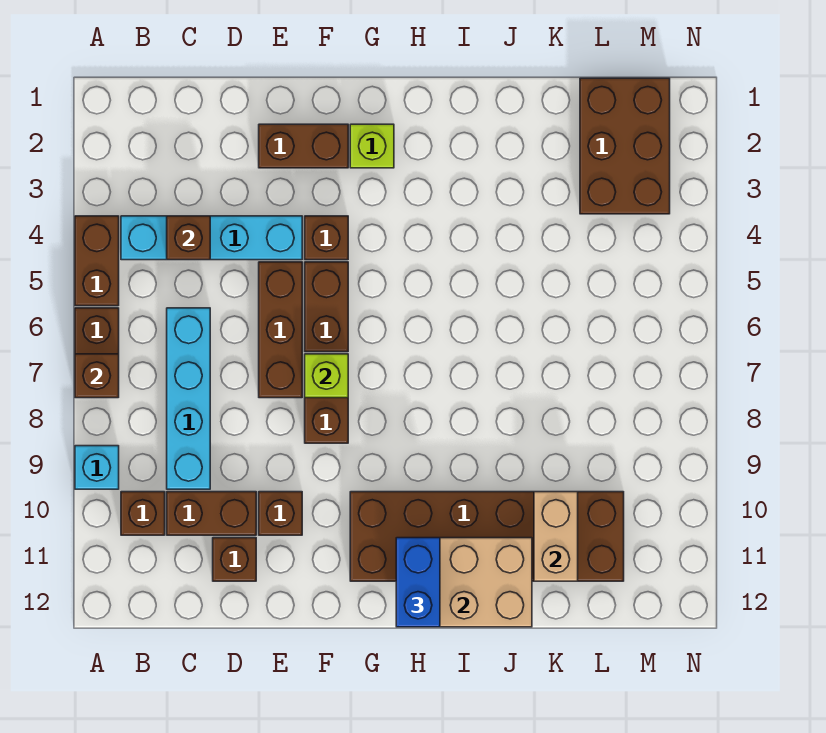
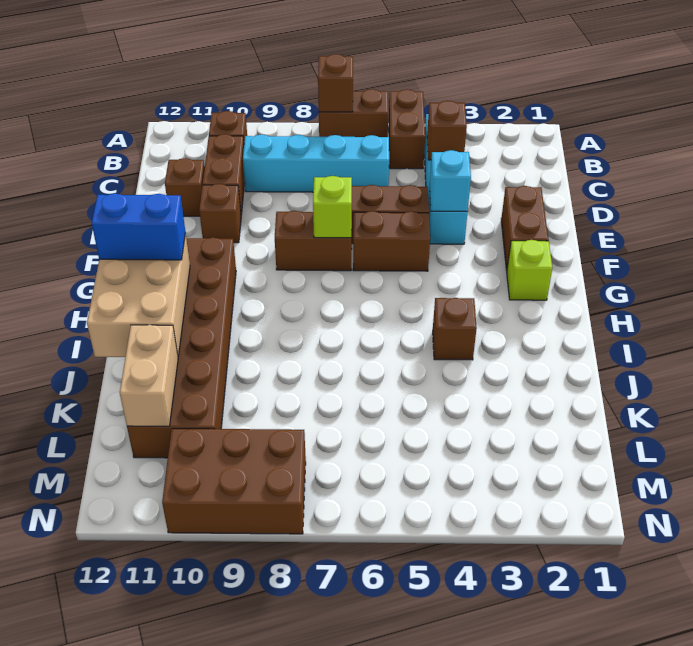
brown 1x2 brick [75,216,119,306] -> brown 1x2 brick turned to [389,89,425,169]
cyan 1x1 brick [75,446,119,489] -> cyan 1x1 brick moved to [430,150,471,211]
brown 1x1 brick [305,216,348,260] -> brown 1x1 brick moved to [433,298,477,360]
tan 1x2 brick [534,492,578,581] -> tan 1x2 brick turned to [120,325,178,426]
brown 2x3 brick [580,78,670,214] -> brown 2x3 brick moved to [162,429,306,534]

